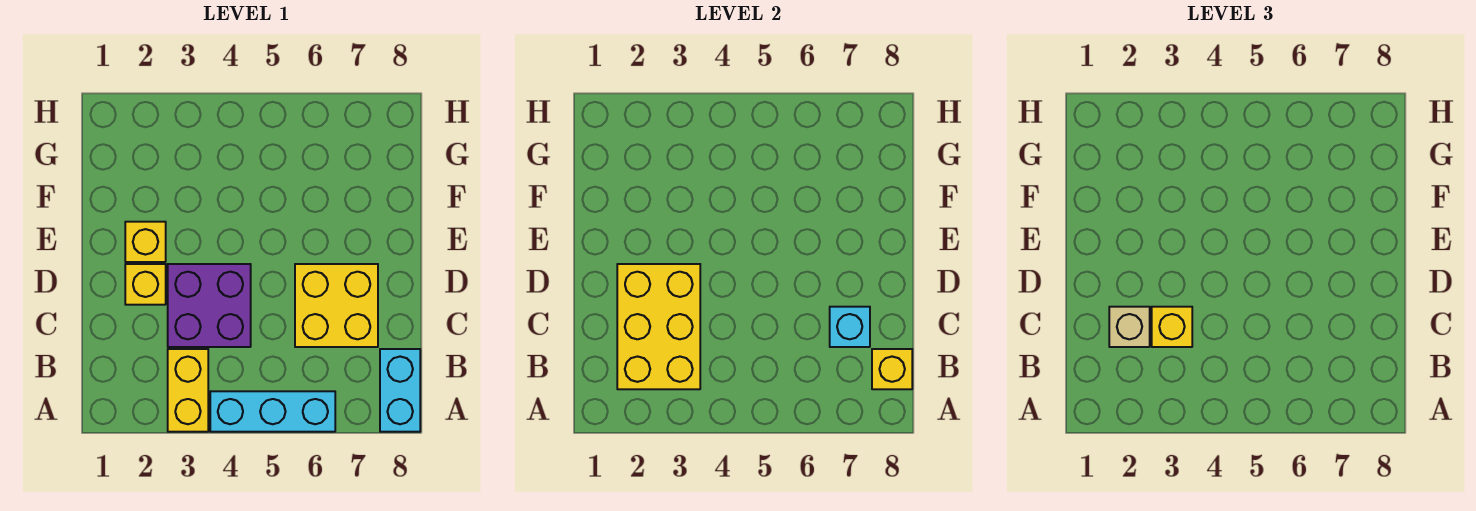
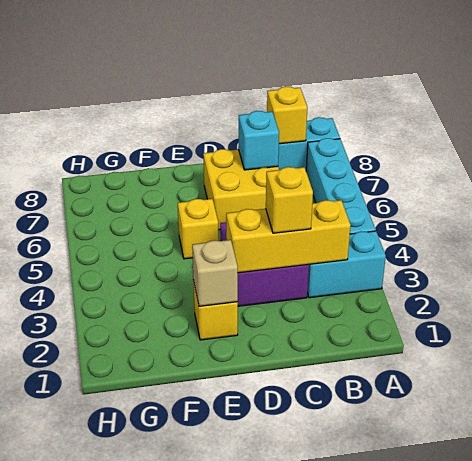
yellow 1x2 brick [168,349,208,432] -> cyan 1x2 brick [307,231,386,298]
cyan 1x3 brick [210,391,335,432] -> cyan 1x4 brick [306,138,376,234]
yellow 2x3 brick [617,264,700,389] -> yellow 1x3 brick [226,200,351,273]
tan 1x1 brick [1109,307,1150,347] -> tan 1x1 brick moved to [192,240,238,306]
yellow 1x1 brick [125,264,166,305] -> yellow 1x1 brick moved to [178,199,219,259]

